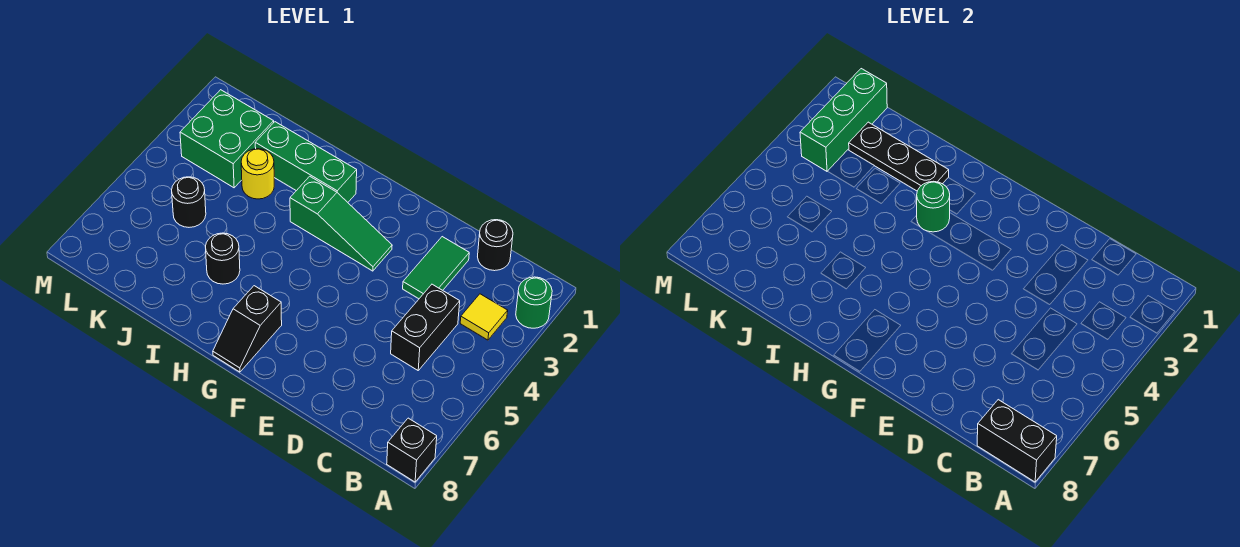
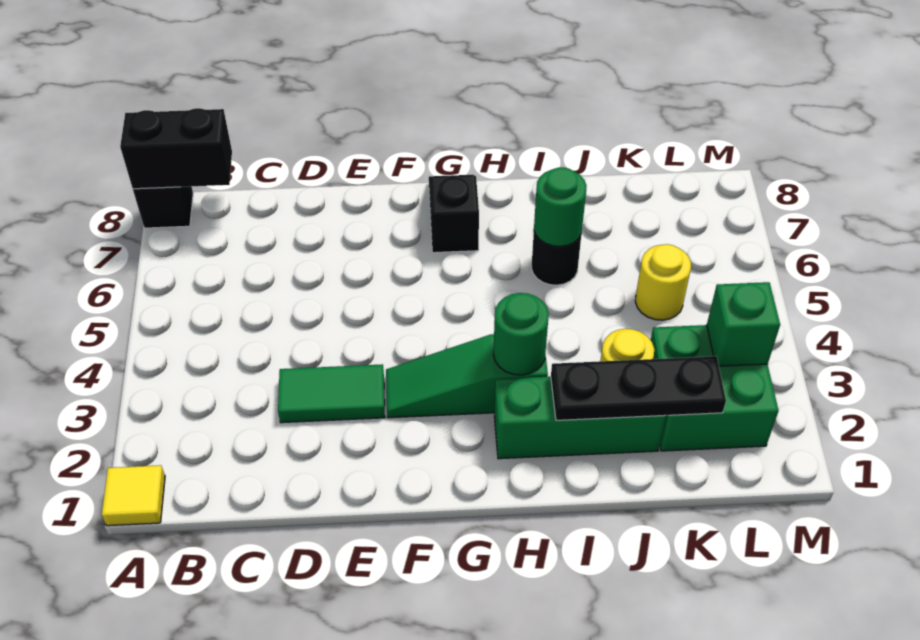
green 1x1 round brick [516,277,552,328] -> green 1x1 round brick moved to [534,167,587,247]
yellow 1x1 tile [460,294,508,340] -> yellow 1x1 tile moved to [102,465,165,526]
black 1x1 round brick [478,220,513,271] -> none
black 1x2 brick [391,284,460,370] -> none
green 1x2 tile [403,237,469,299] -> green 1x2 tile turned to [278,364,385,423]
black 1x1 round brick [172,177,206,227] -> yellow 1x1 round brick [635,244,691,320]
green 1x3 brick [800,69,887,171] -> green 1x1 brick [707,282,780,366]

